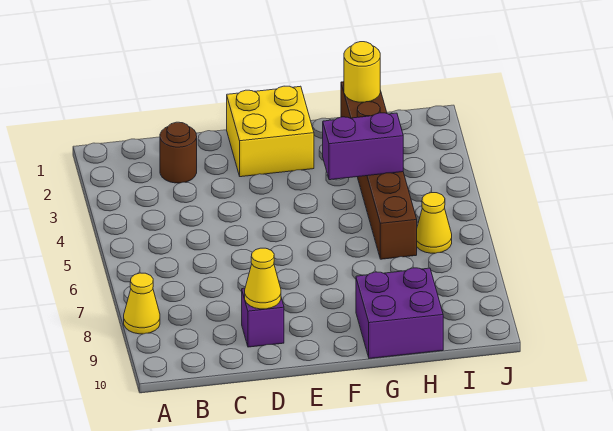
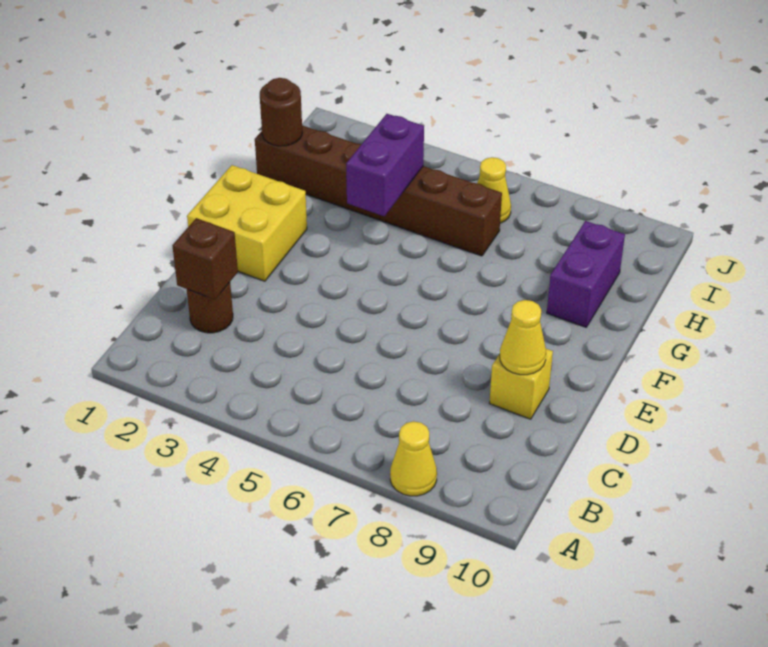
none -> brown 1x1 brick [172,218,238,300]
purple 1x1 brick [242,288,284,347] -> yellow 1x1 brick [490,349,553,419]
purple 2x2 brick [356,268,443,358] -> purple 1x2 brick [547,221,625,327]
yellow 1x1 round brick [344,42,380,102] -> brown 1x1 round brick [260,78,302,146]

